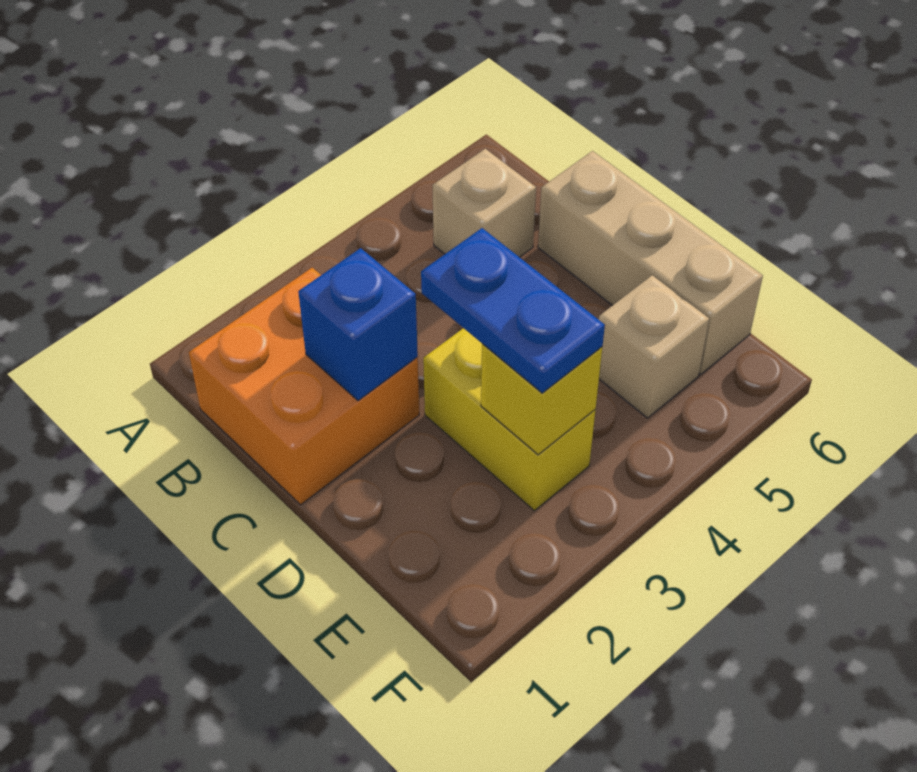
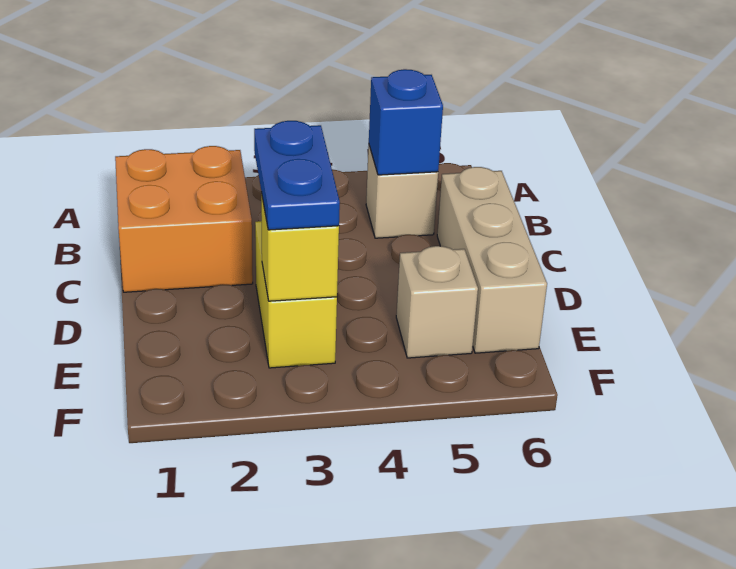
blue 1x1 brick [298,248,418,401] -> blue 1x1 brick moved to [369,69,443,175]

